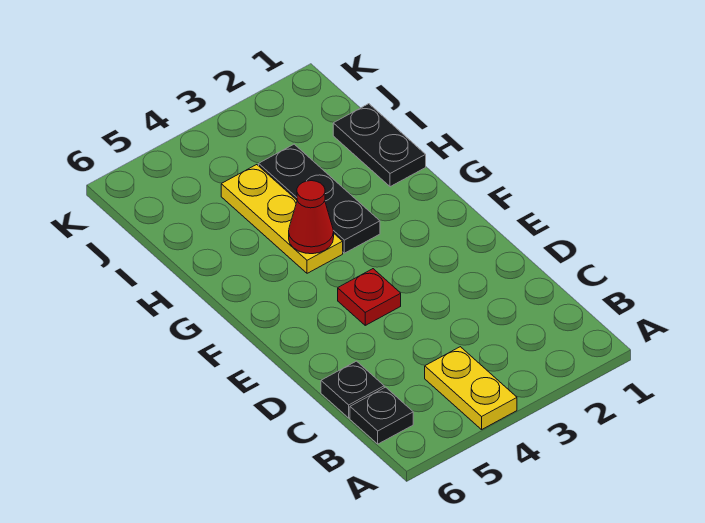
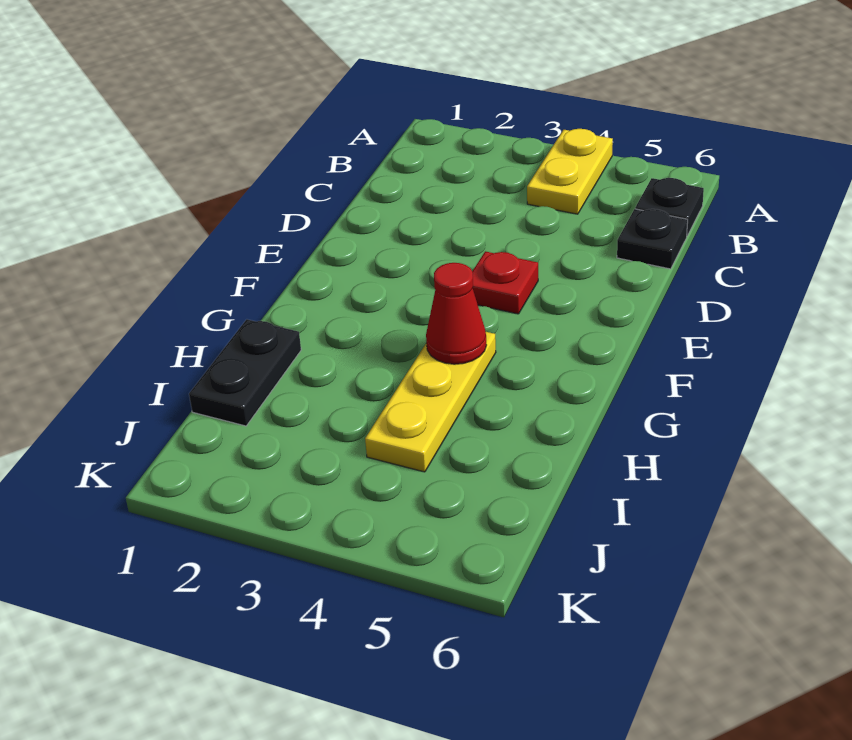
black 1x3 plate [259,144,380,253] -> none

